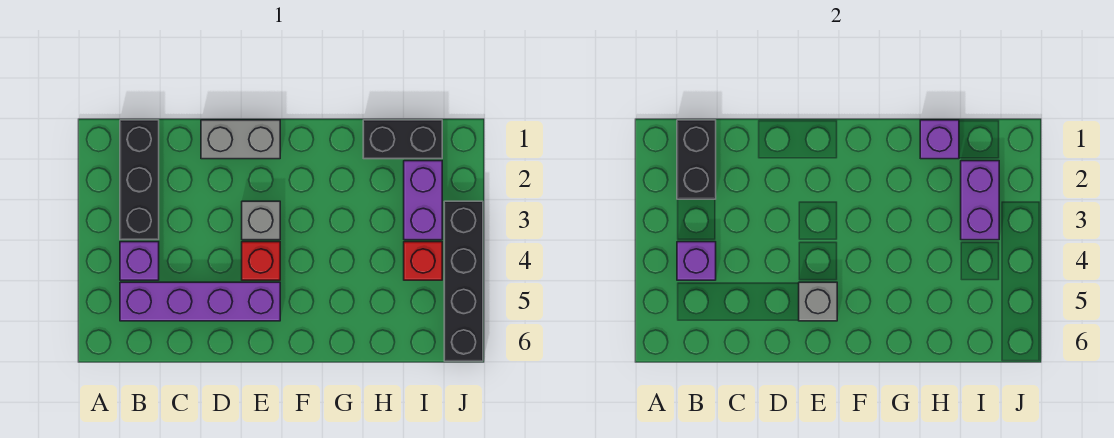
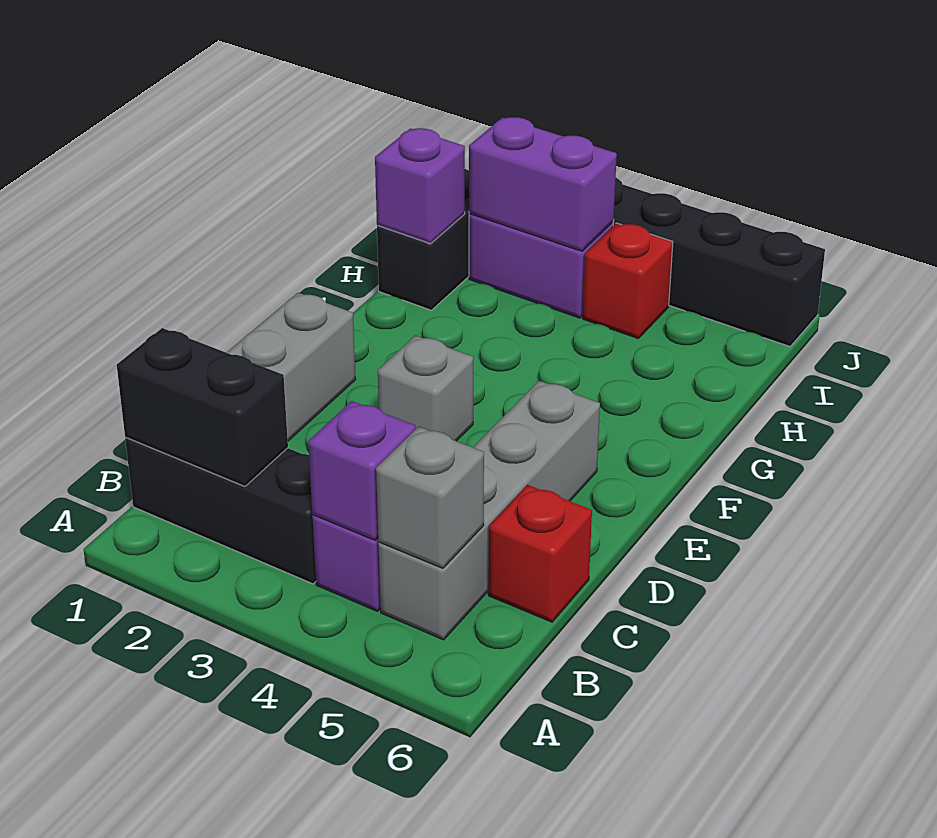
purple 1x4 brick [120,282,280,321] -> grey 1x4 brick [378,381,600,640]
red 1x1 brick [242,242,280,280] -> red 1x1 brick moved to [488,485,592,622]
grey 1x1 brick [799,282,837,321] -> grey 1x1 brick moved to [376,427,484,568]

